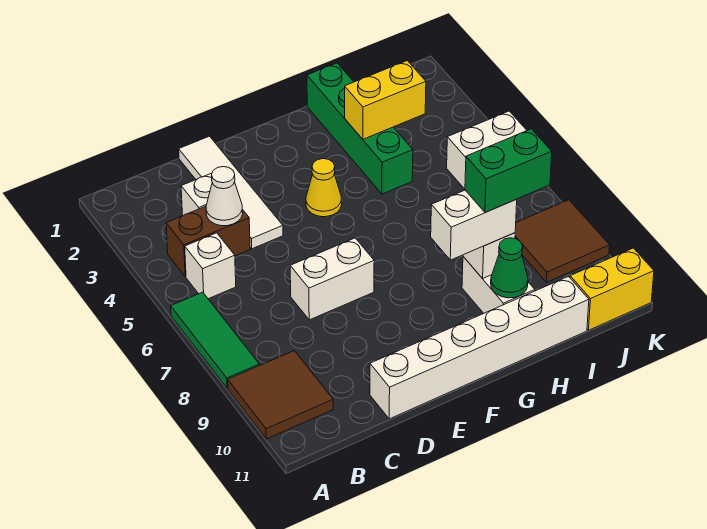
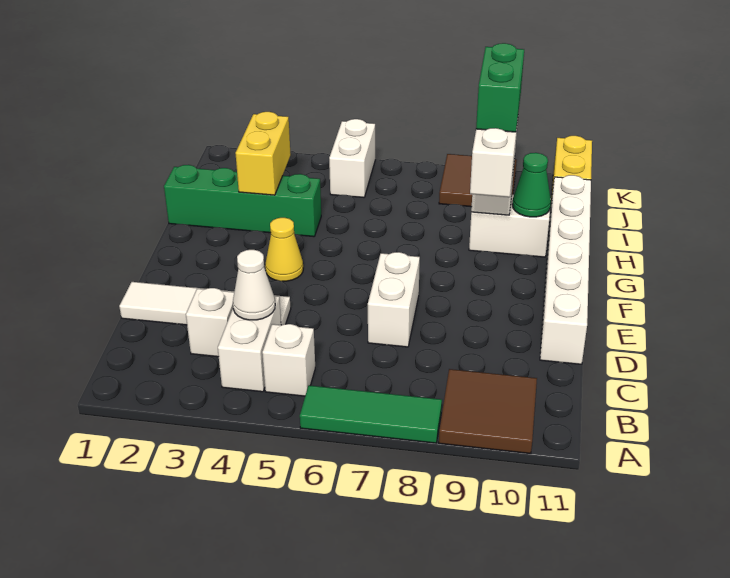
brown 1x2 brick [166,206,250,277] -> white 1x2 brick [218,296,281,392]

